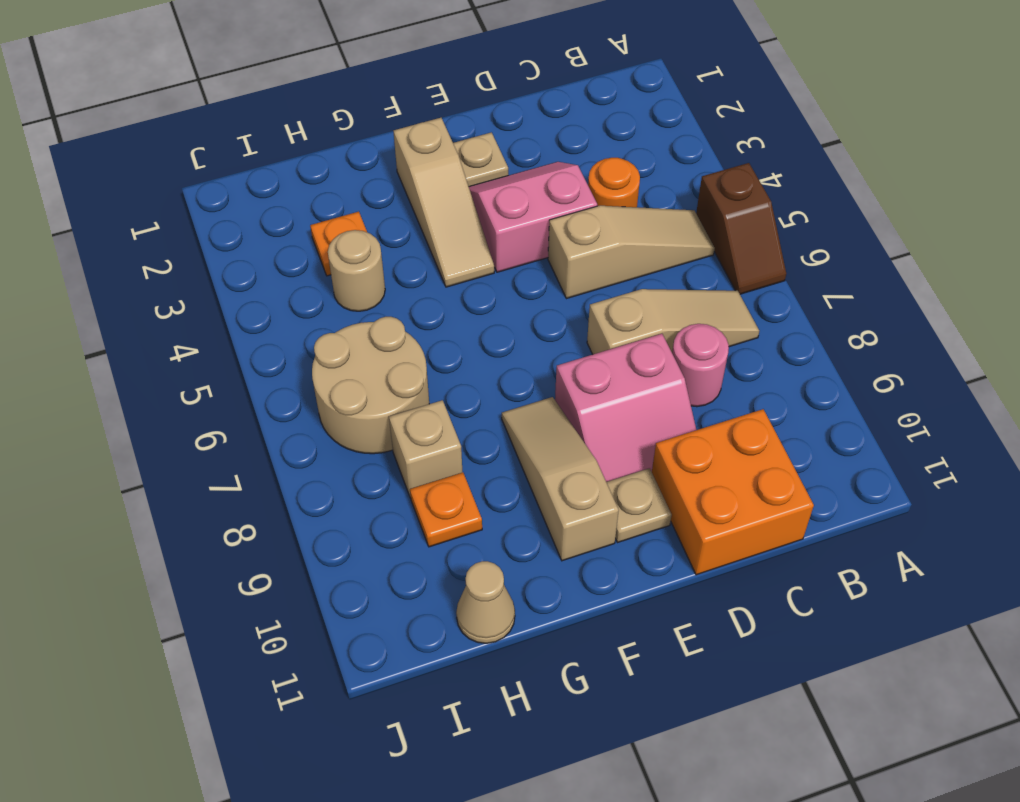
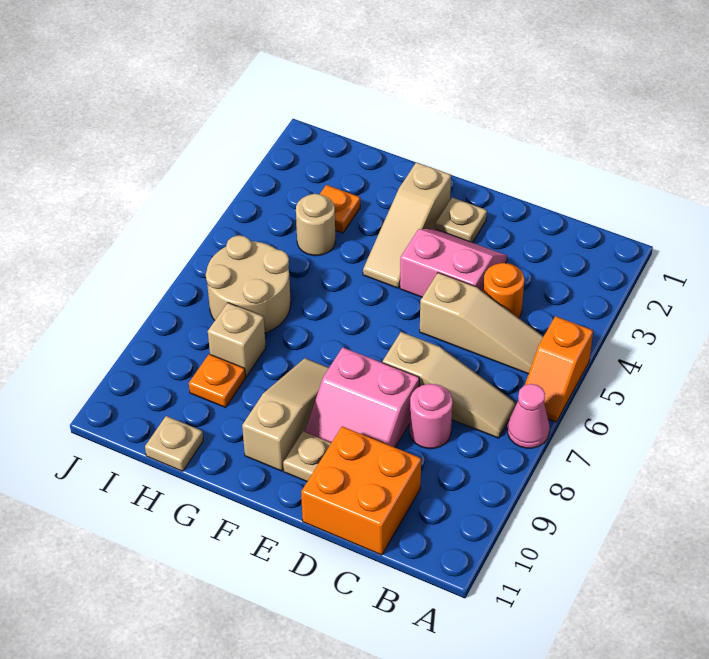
brown 1x2 slope [696,163,786,294] -> orange 1x2 slope [525,316,593,422]
none -> pink 1x1 cone [507,384,550,448]
tan 1x1 cone [456,561,515,643] -> tan 1x1 plate [145,416,203,471]

